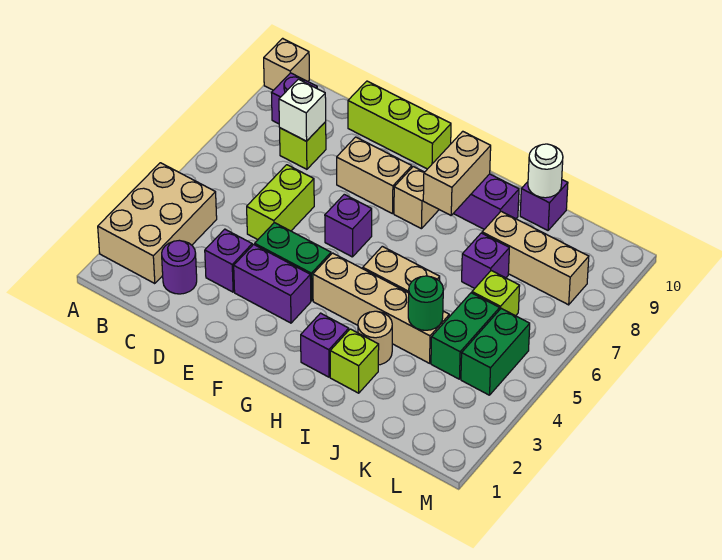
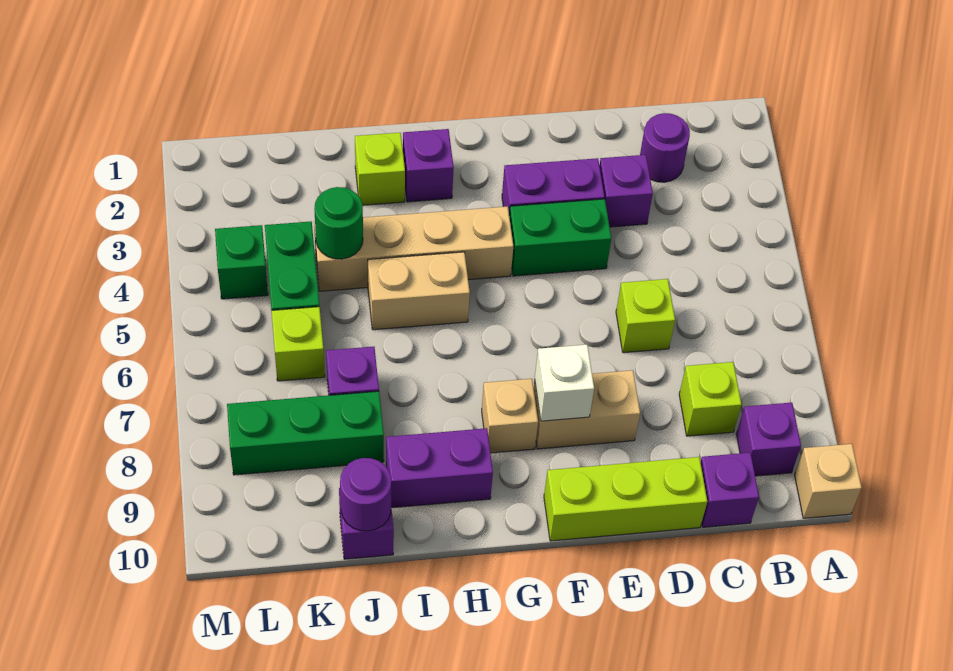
tan 2x3 brick [98,163,217,284] -> none
white 1x1 brick [279,79,326,141] -> white 1x1 brick moved to [535,345,594,421]
lime 1x2 brick [247,165,314,240] -> lime 1x1 brick [616,279,675,353]
purple 1x1 brick [325,194,372,257] -> purple 1x1 brick moved to [701,453,759,527]
tan 1x2 brick [423,131,491,215] -> none
tan 1x1 round brick [358,311,392,365] -> none
tan 1x3 brick [482,211,589,305] -> green 1x3 brick [227,391,384,475]
white 1x1 round brick [528,144,563,198] -> purple 1x1 round brick [340,458,391,531]
green 1x2 brick [461,308,530,395] -> green 1x1 brick [215,225,268,299]

